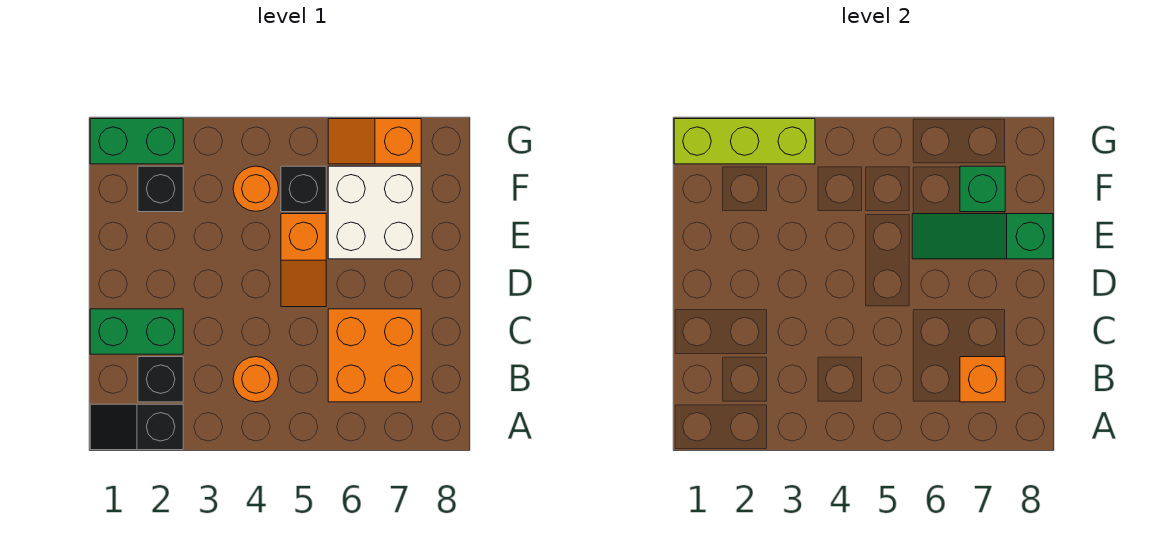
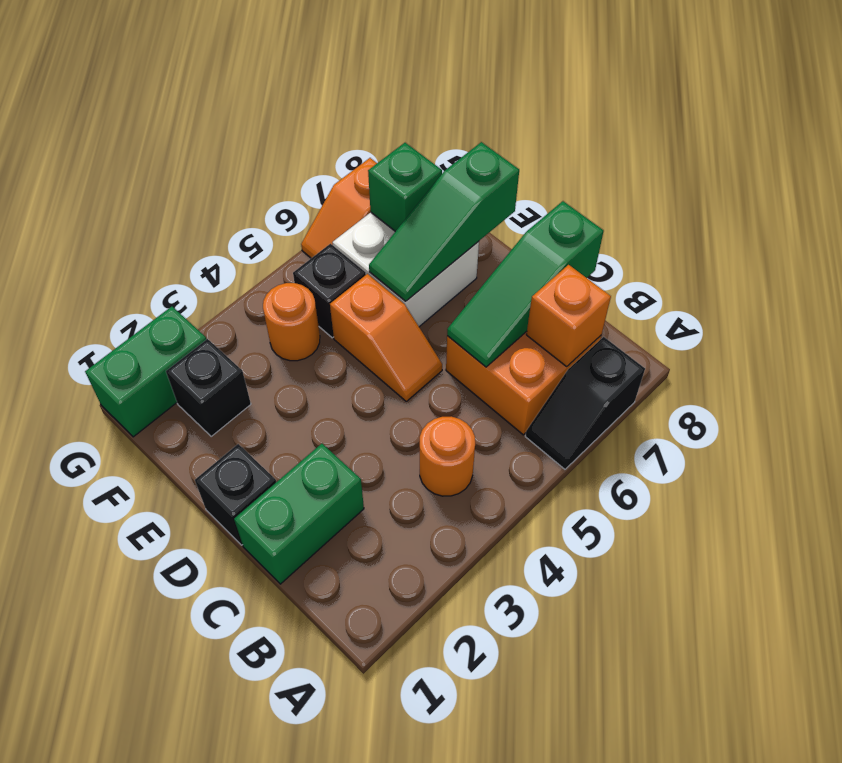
black 1x2 slope [90,404,183,450] -> black 1x2 slope moved to [525,337,645,469]
black 1x1 brick [138,357,183,402] -> black 1x1 brick moved to [195,444,276,545]
none -> green 1x3 slope [447,201,604,367]
lime 1x3 brick [674,119,815,164] -> none

